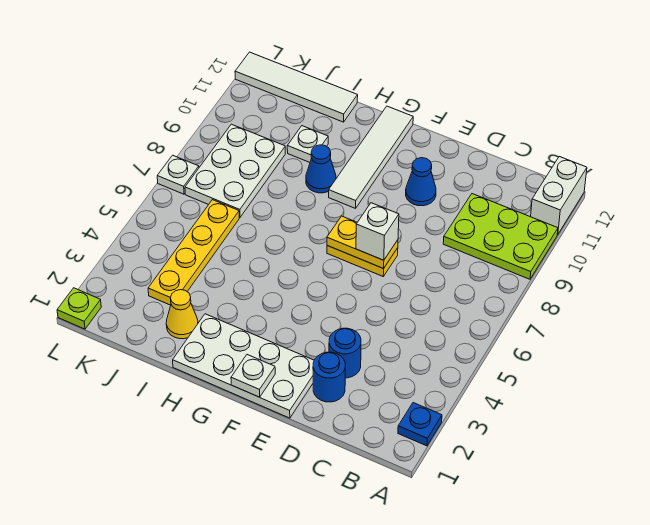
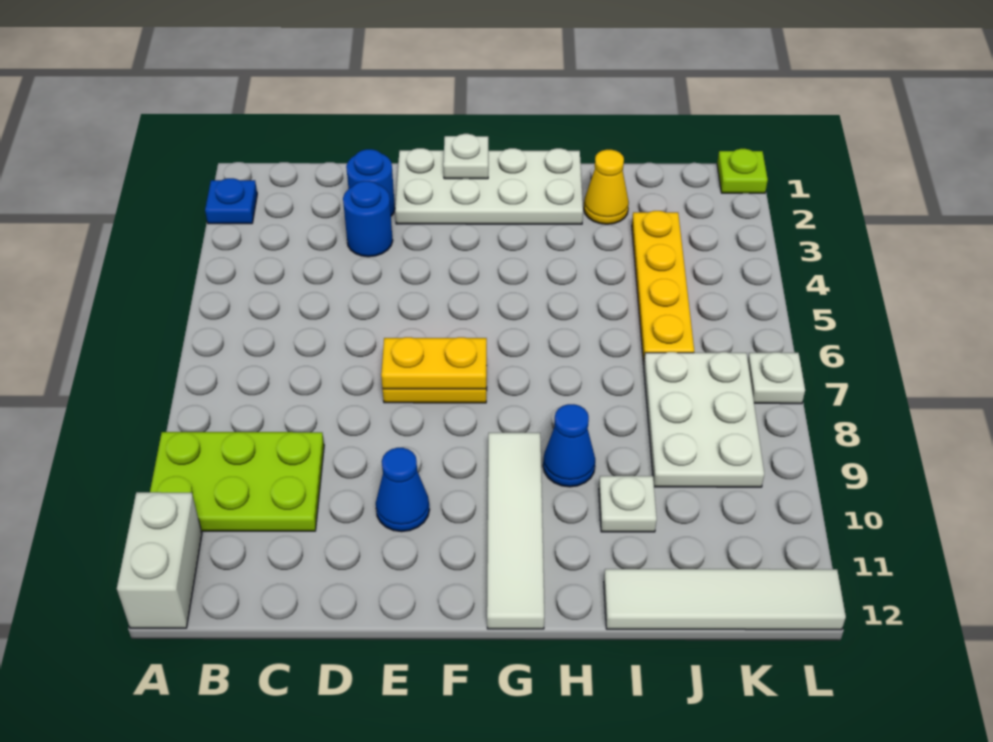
white 1x1 brick [356,203,399,260] -> none

